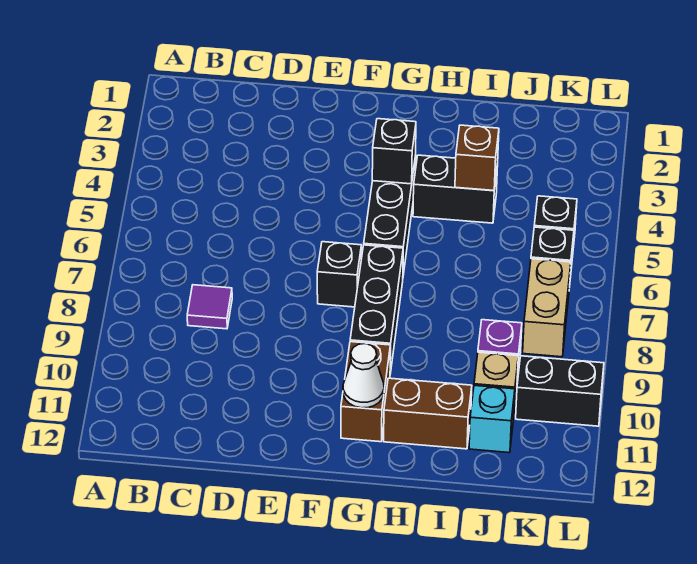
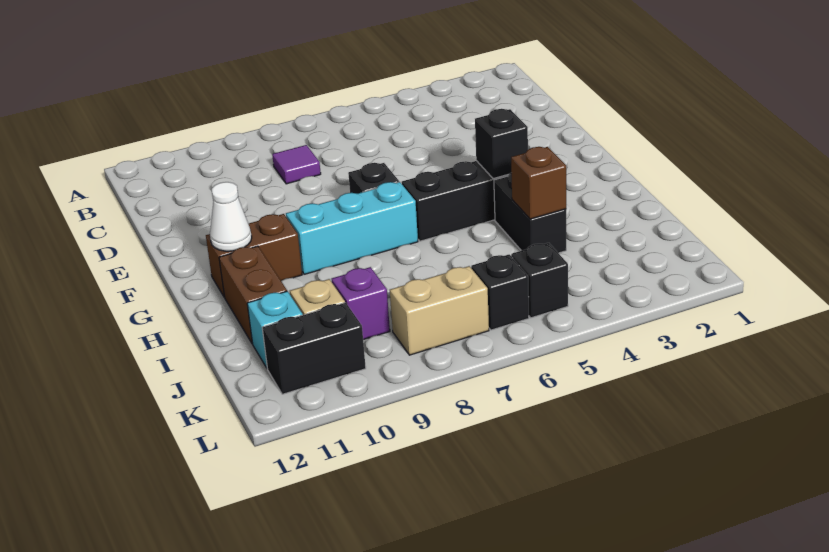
black 1x3 brick [350,245,403,374] -> cyan 1x3 brick [286,182,418,274]
black 1x2 brick [516,356,604,426] -> black 1x2 brick turned to [262,303,366,394]

